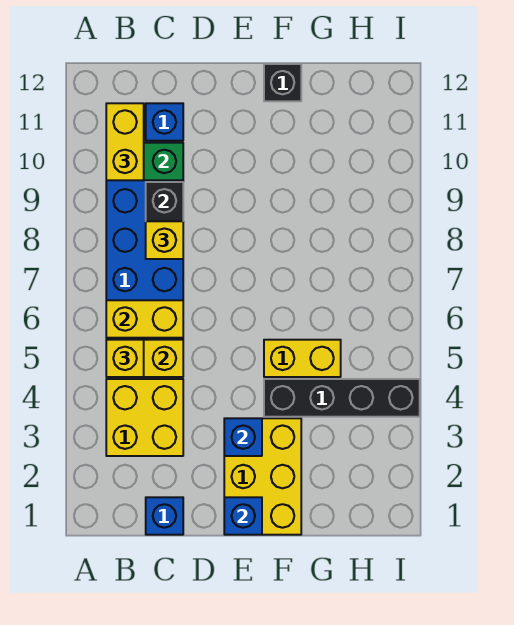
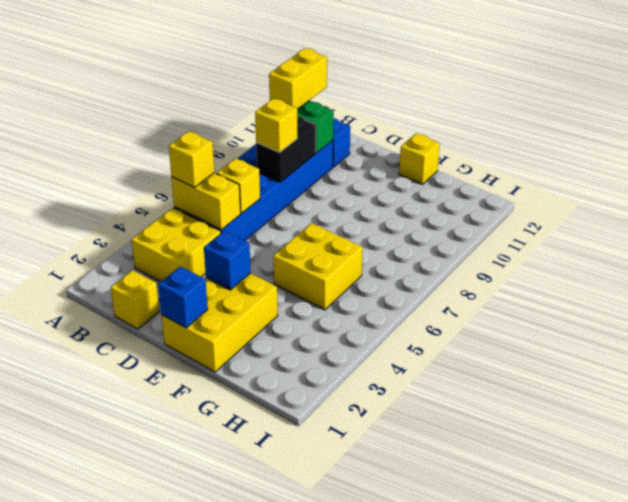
yellow 1x2 brick [106,300,183,338] -> yellow 1x1 brick [217,158,260,213]
blue 1x1 brick [146,497,183,535] -> yellow 1x1 brick [111,270,159,329]
black 1x4 brick [264,379,420,417] -> none
yellow 1x2 brick [264,340,341,377] -> yellow 2x2 brick [273,223,363,310]
black 1x1 brick [264,64,301,101] -> yellow 1x1 brick [399,133,440,184]

